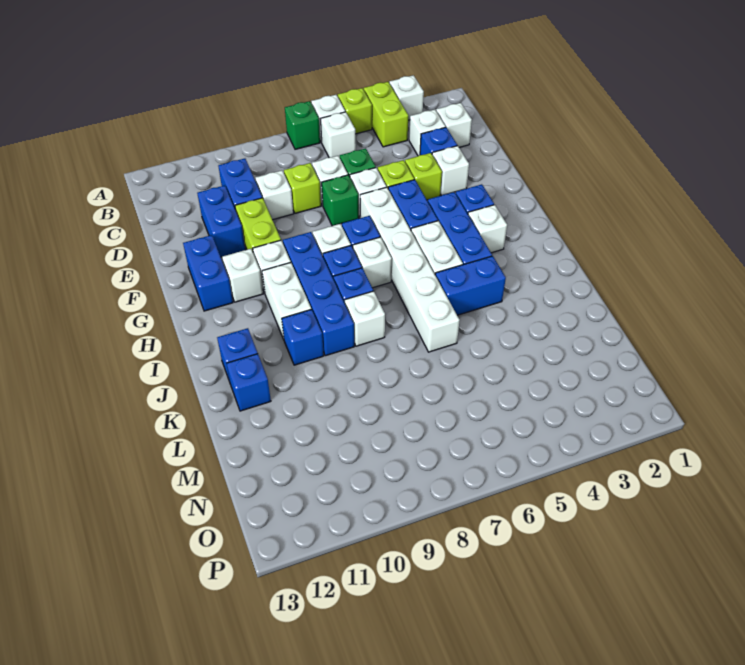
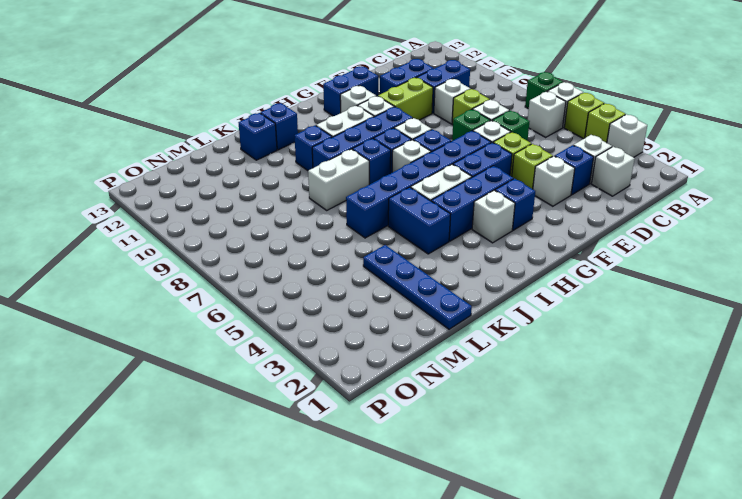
lime 1x2 brick [364,82,408,147] -> lime 1x1 brick [585,103,625,143]
white 1x6 brick [360,187,460,352] -> blue 1x6 brick [346,131,491,238]
white 1x1 brick [345,291,385,346] -> white 1x2 brick [308,149,369,210]
none -> blue 1x4 plate [363,245,472,329]

